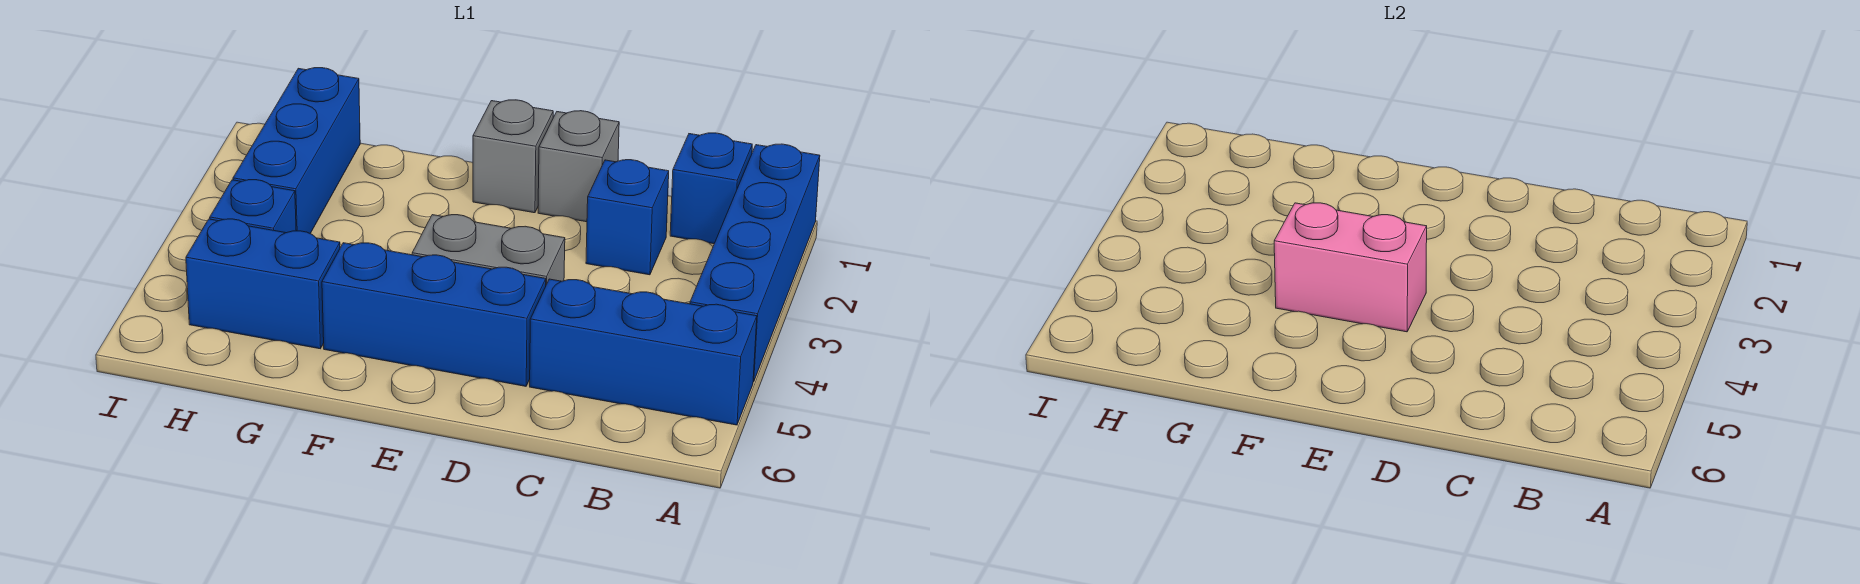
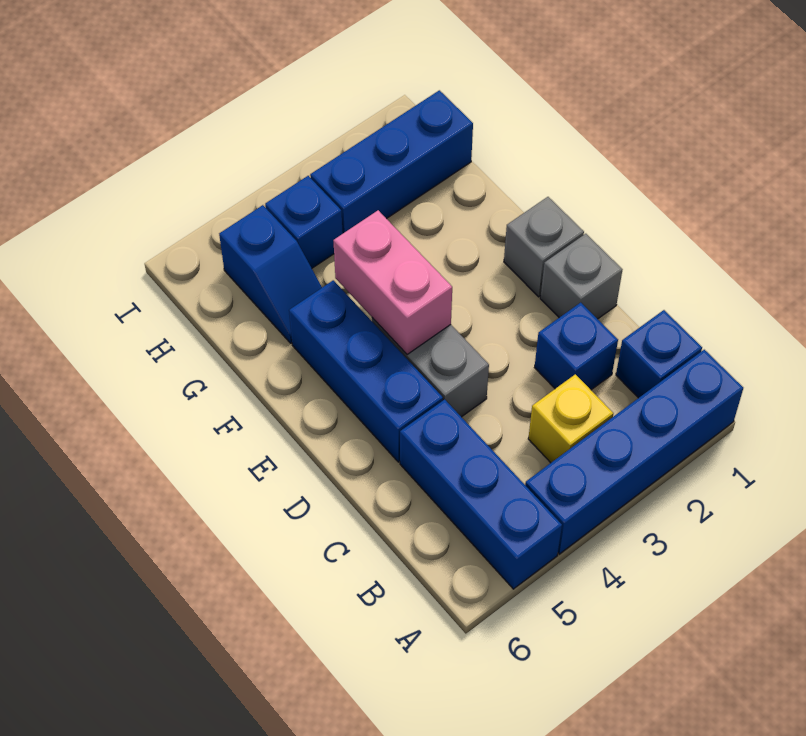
none -> yellow 1x1 brick [528,374,613,463]
blue 1x2 brick [186,219,340,349] -> blue 1x2 slope [219,205,322,343]

